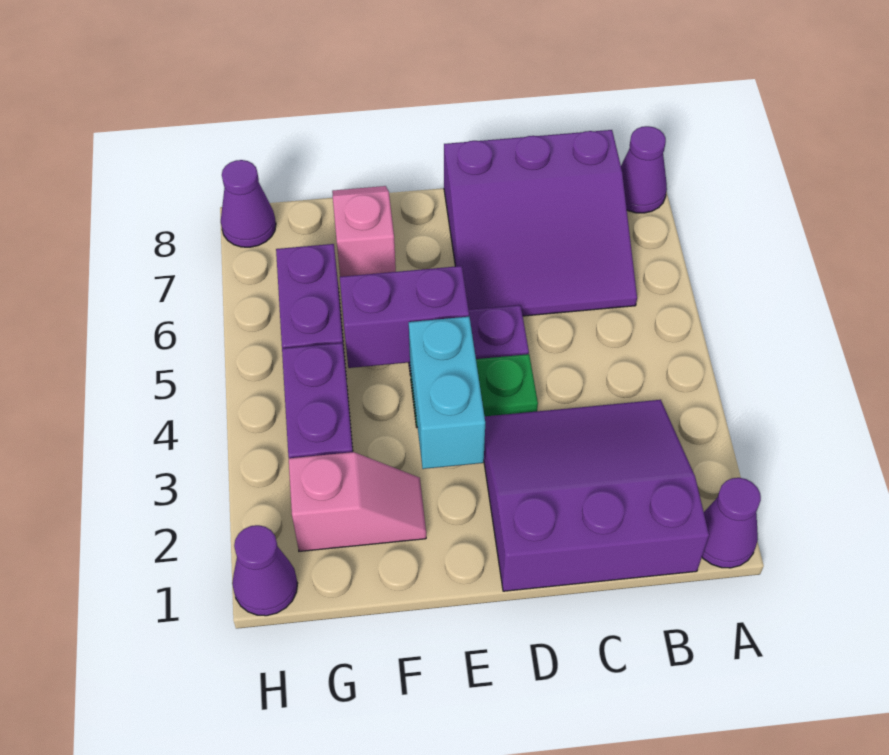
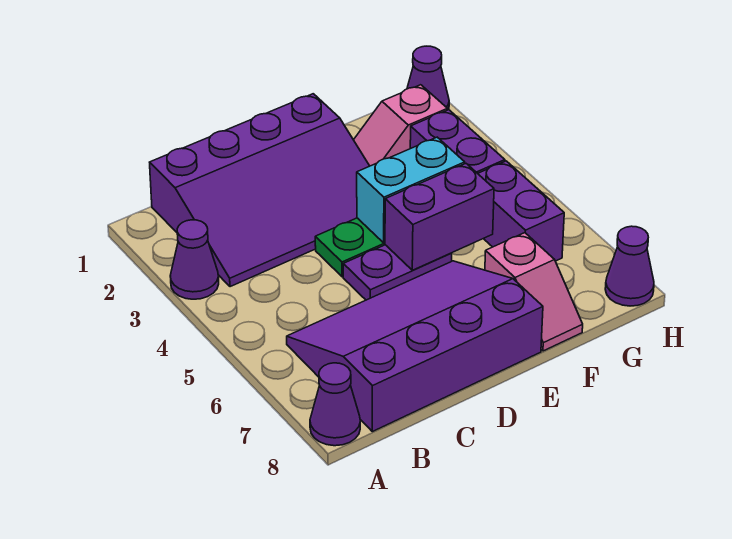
purple 1x1 cone [702,478,761,568] -> purple 1x1 cone moved to [170,220,219,299]
purple 3x3 slope [484,400,709,591] -> purple 3x4 slope [150,94,369,287]
purple 3x3 slope [444,130,637,316] -> purple 3x4 slope [287,261,543,432]
cyan 1x2 brick [409,317,485,469] -> cyan 1x2 brick turned to [357,137,465,243]

